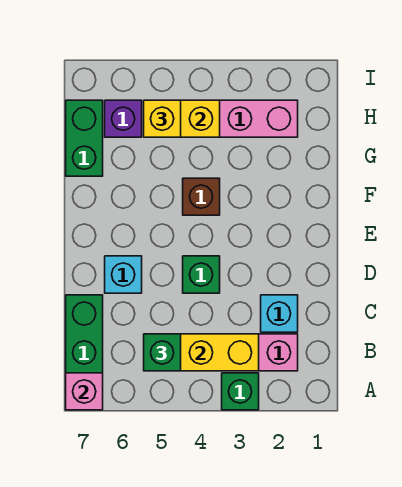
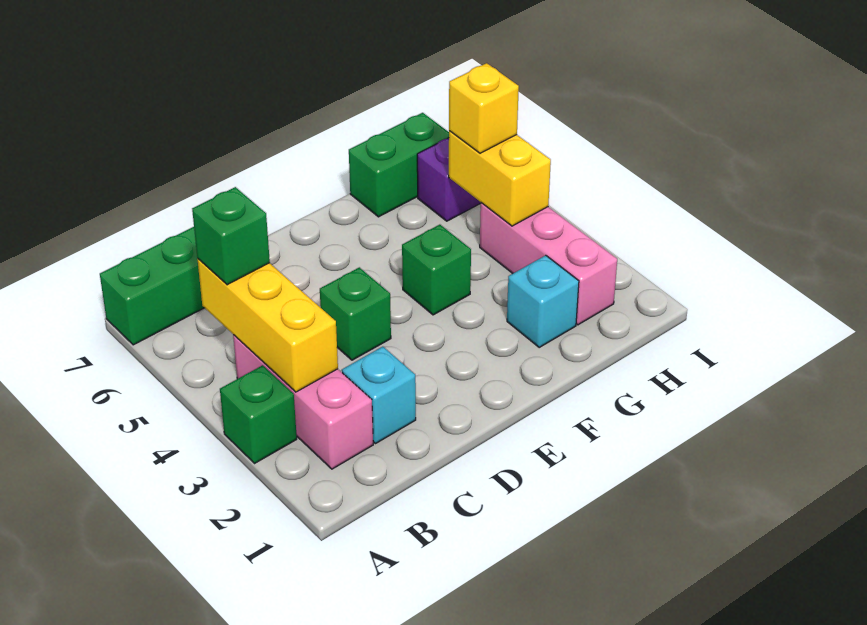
pink 1x1 brick [66,373,103,410] -> none
cyan 1x1 brick [105,256,142,293] -> cyan 1x1 brick moved to [507,255,579,347]
brown 1x1 brick [183,178,220,215] -> green 1x1 brick [402,225,471,315]

